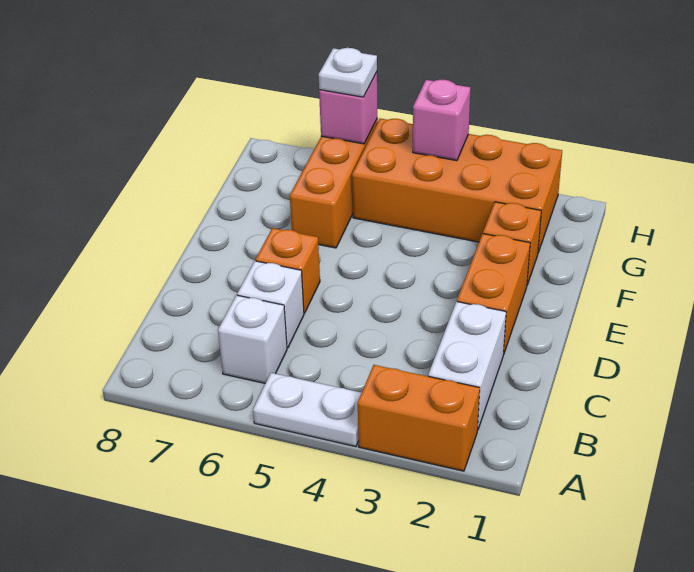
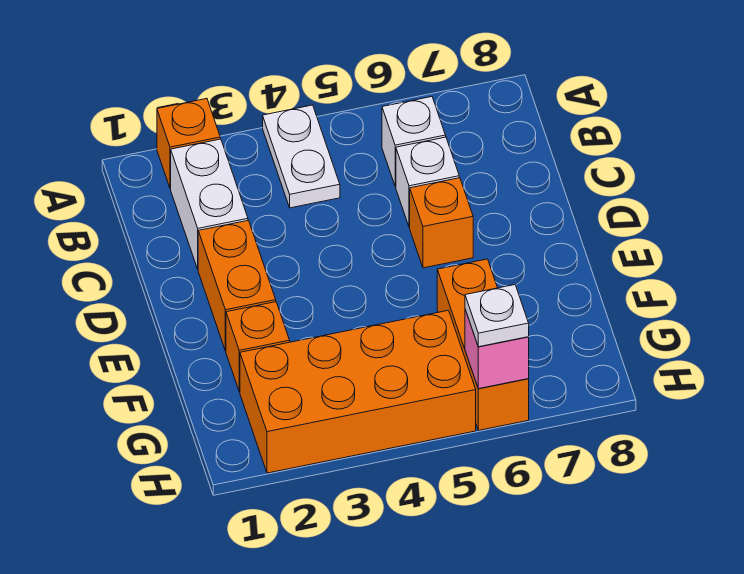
orange 1x2 brick [358,365,480,471] -> orange 1x1 brick [157,99,220,189]
white 1x2 plate [253,373,362,447] -> white 1x2 plate turned to [263,105,340,208]
pink 1x1 brick [413,80,470,161] -> none

